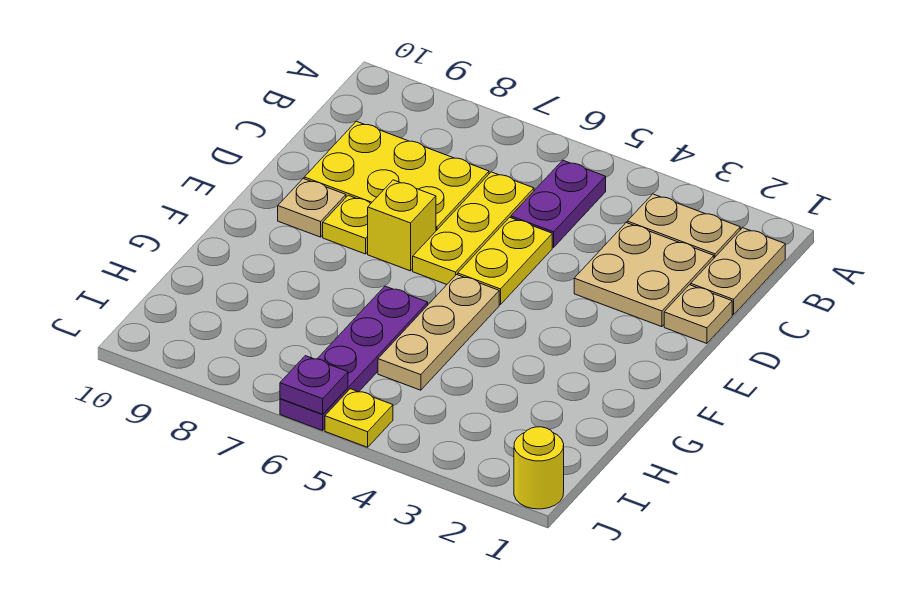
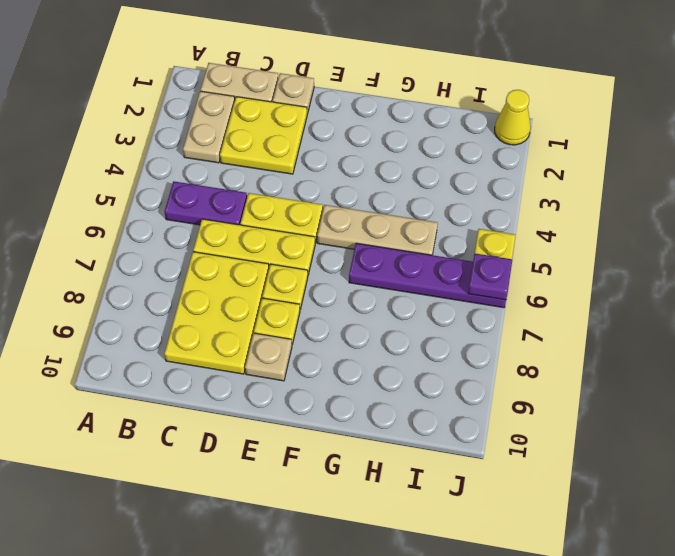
tan 2x2 plate [574,223,714,327] -> yellow 2x2 plate [220,97,307,174]
yellow 1x1 brick [368,180,436,271] -> yellow 1x1 plate [262,264,308,309]
yellow 1x1 round brick [514,427,564,509] -> yellow 1x1 cone [495,90,531,145]

